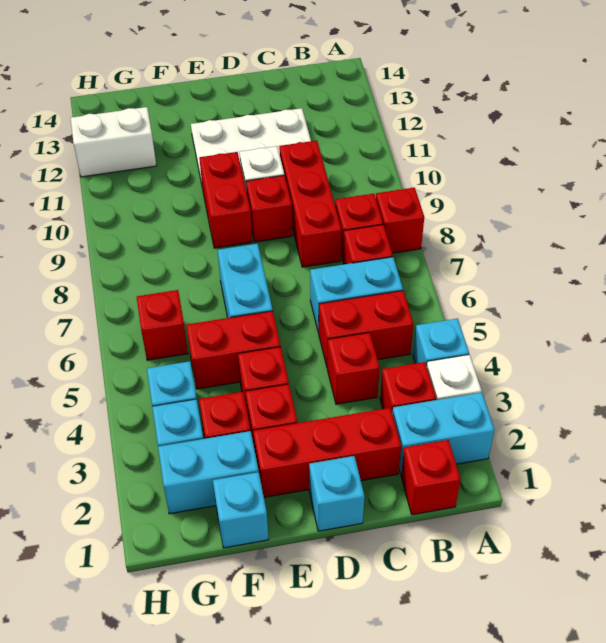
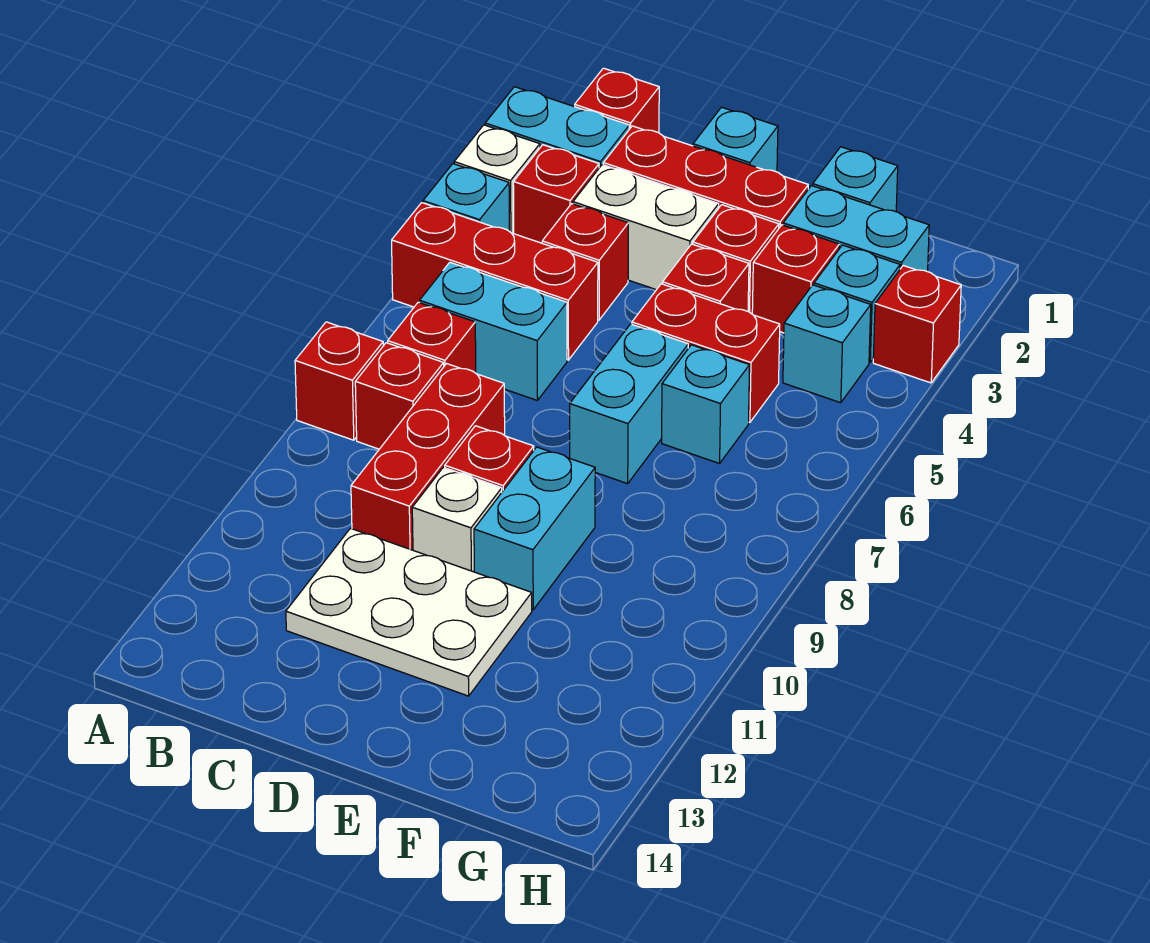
red 1x2 brick [319,291,414,366] -> red 1x3 brick [392,203,598,360]
red 1x2 brick [199,152,252,248] -> cyan 1x2 brick [474,447,595,610]
none -> cyan 1x1 brick [662,345,750,464]
red 1x1 brick [137,290,188,360] -> red 1x1 brick moved to [873,266,961,383]
white 1x2 brick [71,107,156,177] -> white 1x2 brick moved to [573,165,719,290]

